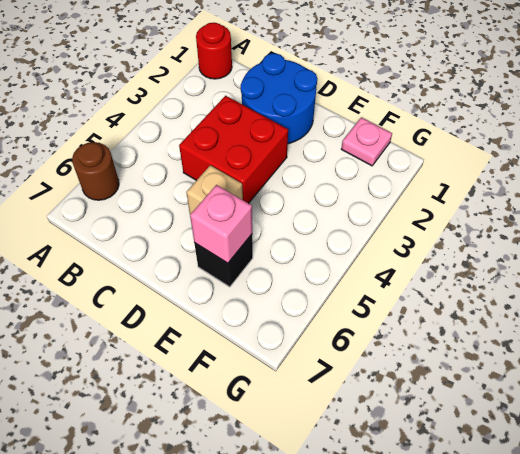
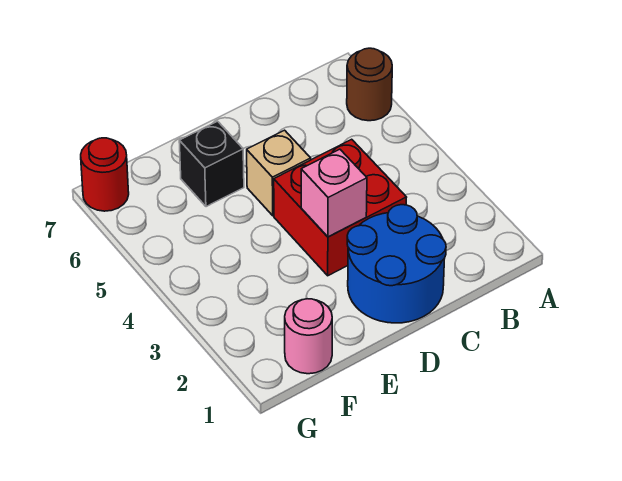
red 1x1 round brick [196,23,232,79] -> red 1x1 round brick moved to [81,138,129,211]
pink 1x1 brick [190,185,252,263] -> pink 1x1 brick moved to [301,149,367,237]
pink 1x1 plate [341,117,392,166] -> pink 1x1 round brick [285,299,332,374]

